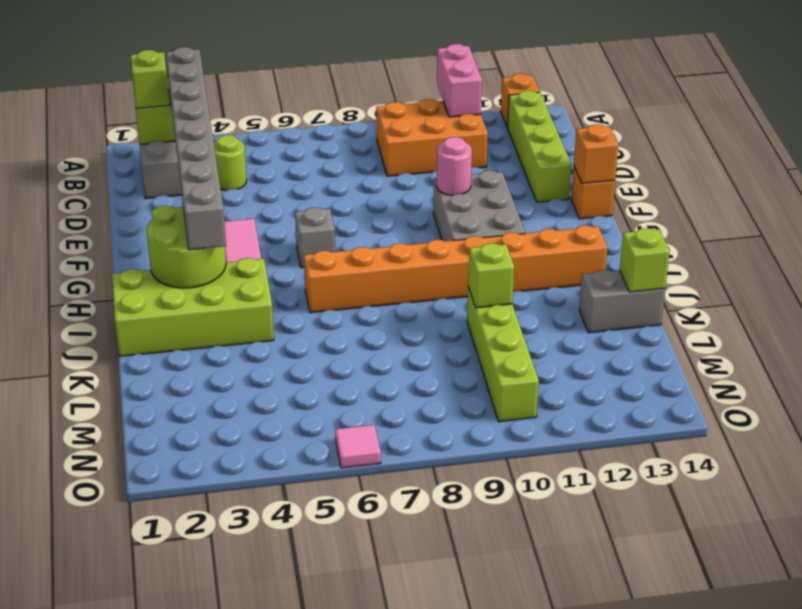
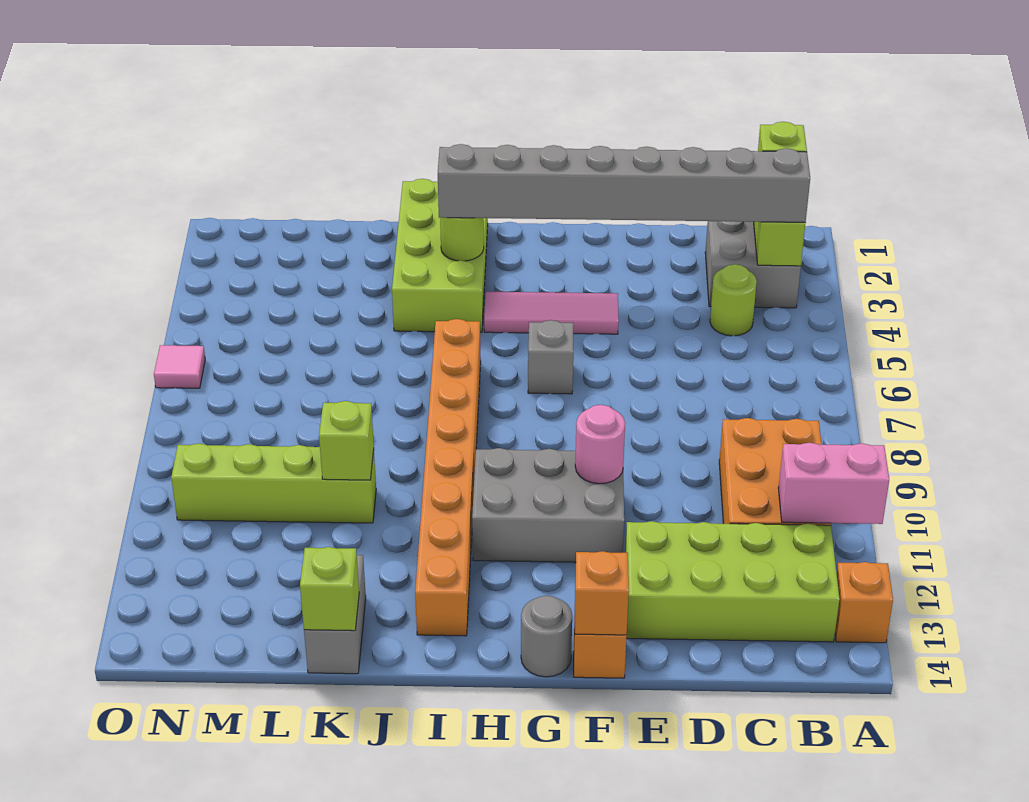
lime 1x4 brick [508,90,572,202] -> lime 2x4 brick [625,521,840,642]
none -> grey 1x1 round brick [521,596,572,677]
lime 2x2 round brick [147,206,226,288] -> lime 1x1 round brick [440,218,484,261]

